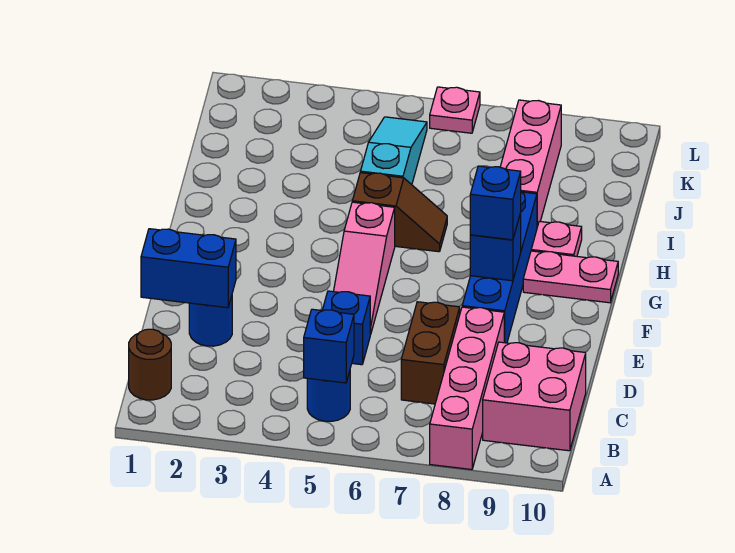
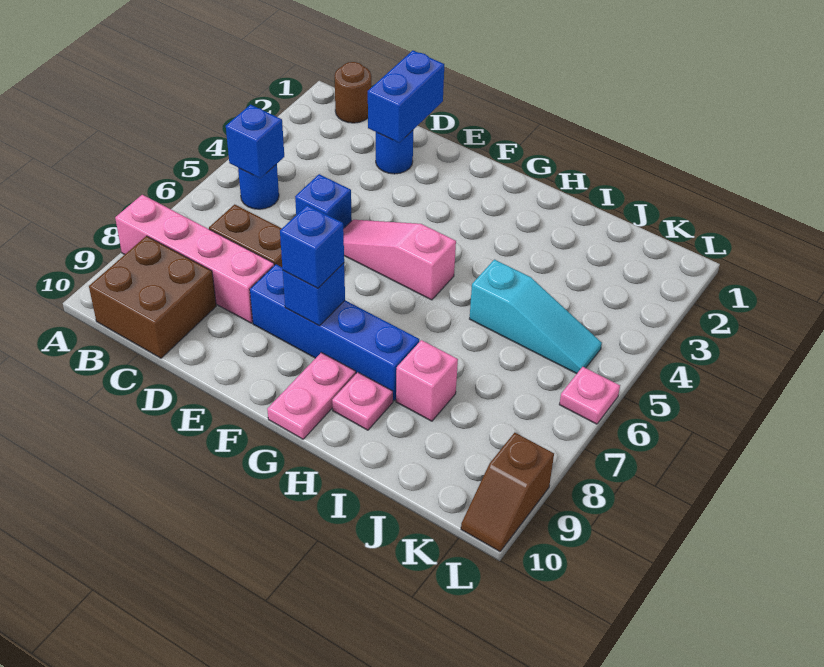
pink 2x2 brick [483,342,586,451] -> brown 2x2 brick [89,236,216,358]
brown 1x2 slope [352,173,447,252] -> brown 1x2 slope moved to [461,433,554,551]
pink 1x3 brick [500,100,561,227] -> pink 1x1 brick [396,340,458,421]

